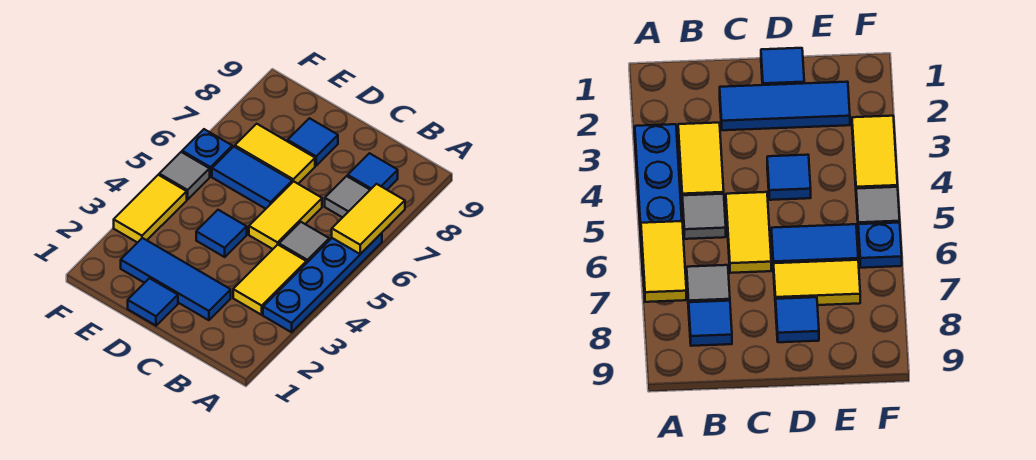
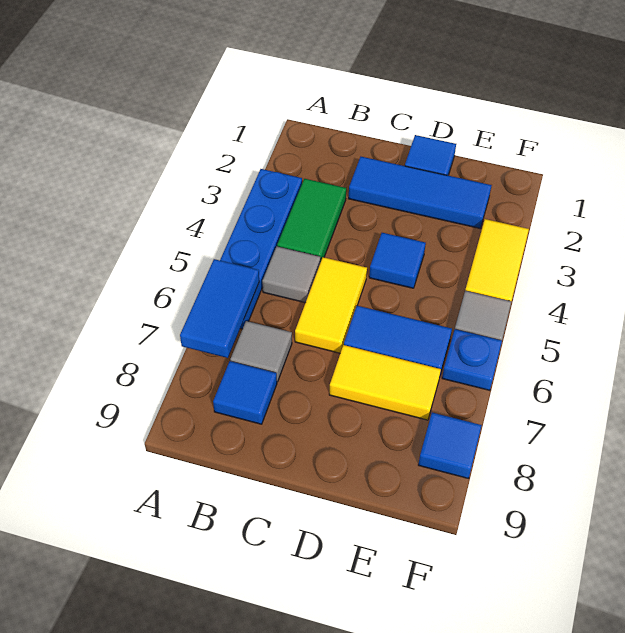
yellow 1x2 tile [332,184,405,254] -> blue 1x2 tile [180,259,259,358]
yellow 1x2 tile [233,245,306,315] -> green 1x2 tile [277,179,346,263]
blue 1x1 tile [288,118,338,166] -> blue 1x1 tile moved to [418,413,482,479]

